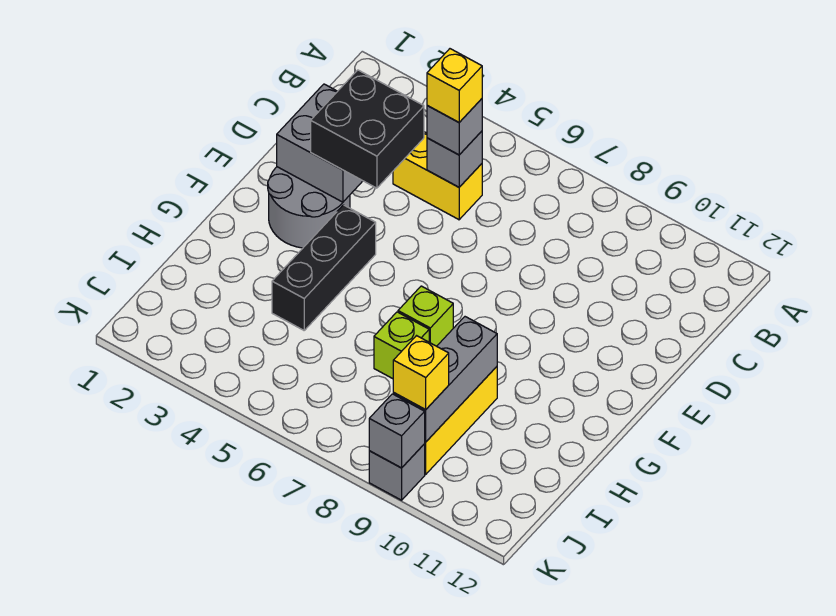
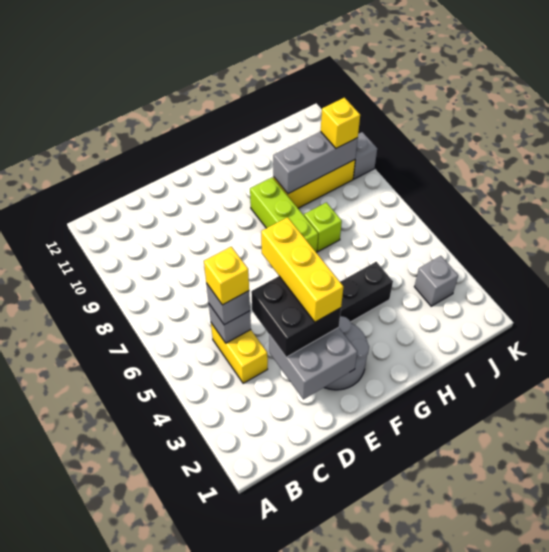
none -> yellow 1x3 brick [261,217,343,322]
lime 1x1 brick [398,286,453,346] -> lime 1x3 brick [250,177,318,253]
grey 1x1 brick [369,394,425,468] -> grey 1x1 brick moved to [414,256,458,306]

